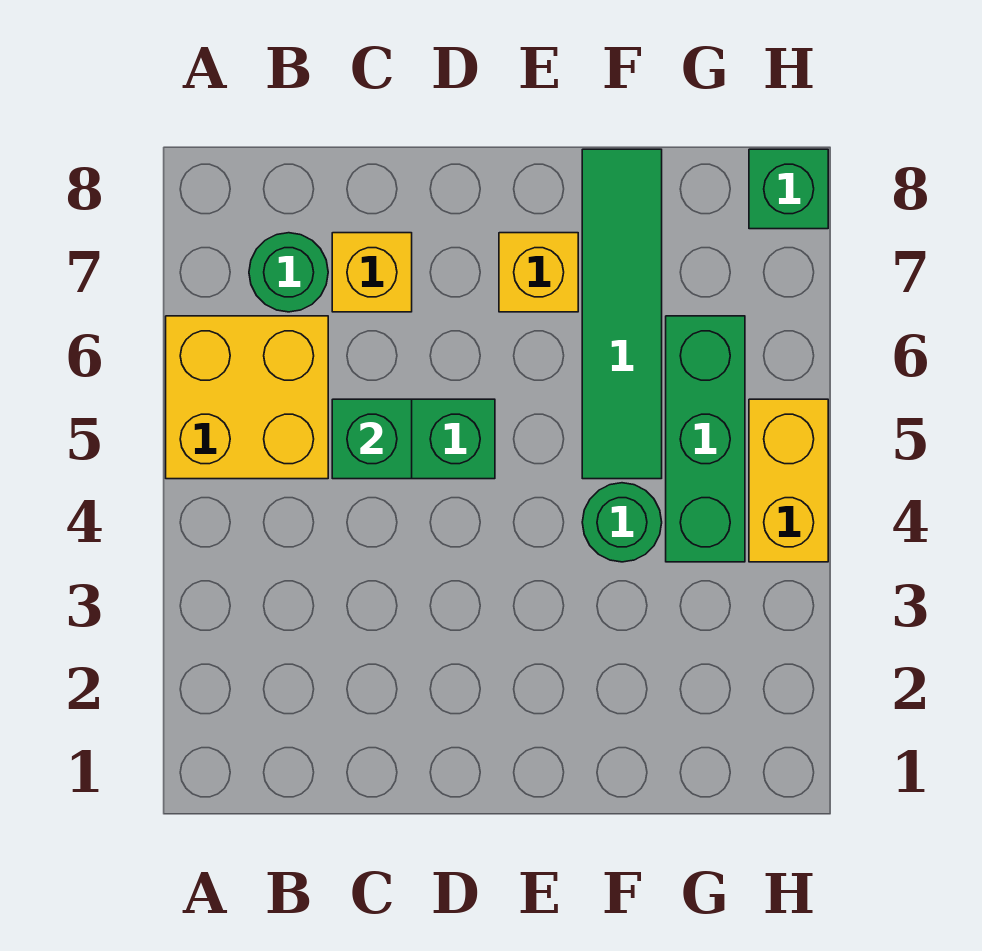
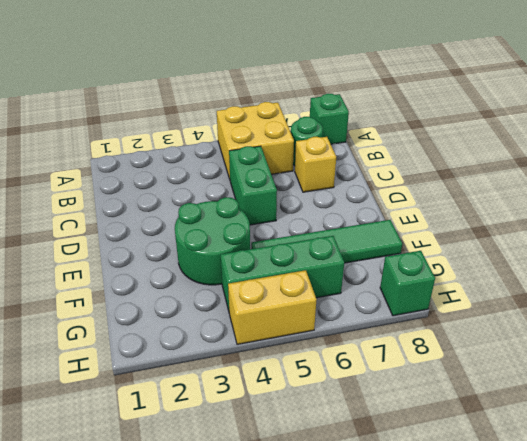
green 1x1 brick [332,399,412,479] -> green 1x1 brick moved to [310,94,349,144]
yellow 1x1 brick [499,233,578,312] -> none
green 1x1 round brick [582,483,662,562] -> green 2x2 round brick [175,197,250,285]

